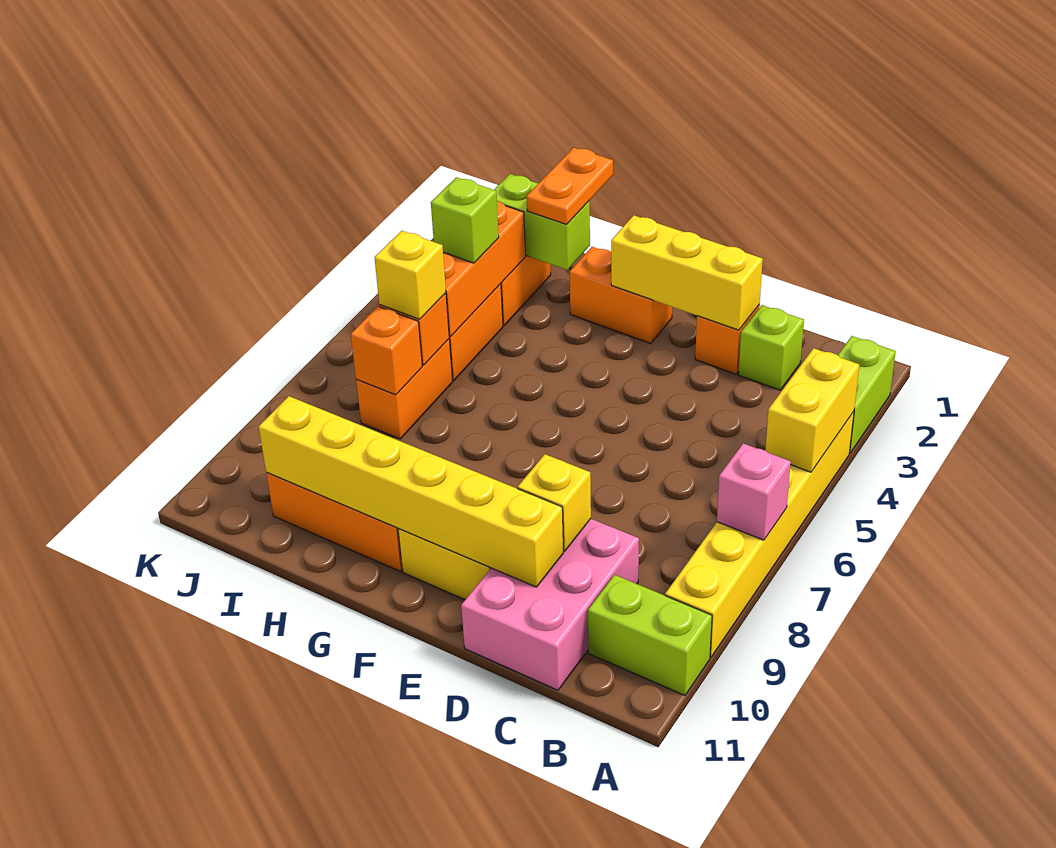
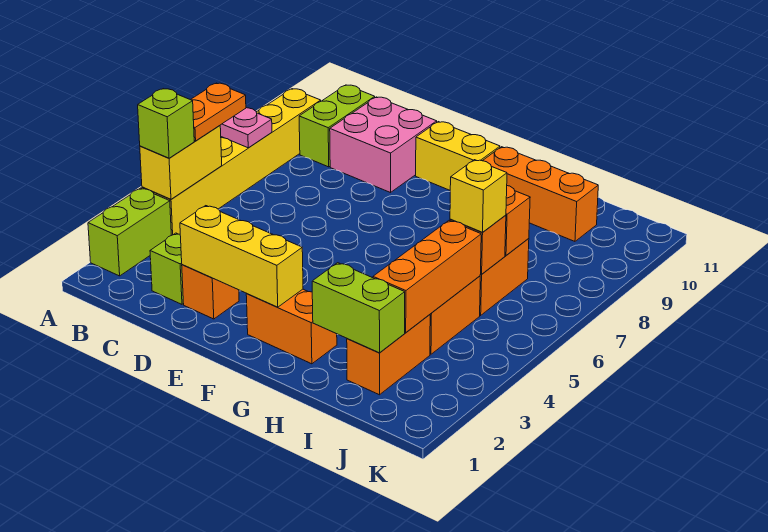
pink 1x1 brick [717,443,791,540] -> pink 1x1 plate [220,108,272,148]
lime 1x2 brick [588,575,712,695] -> lime 1x2 brick turned to [299,85,375,167]
pink 2x3 brick [461,519,639,690] -> pink 2x2 brick [330,97,437,193]
yellow 1x1 brick [518,454,591,551] -> none
yellow 1x6 brick [259,396,564,587] -> none
orange 1x2 plate [526,148,613,224] -> orange 1x2 plate moved to [191,83,246,141]
lime 1x1 brick [431,177,499,263] -> lime 1x1 brick moved to [138,89,194,158]

